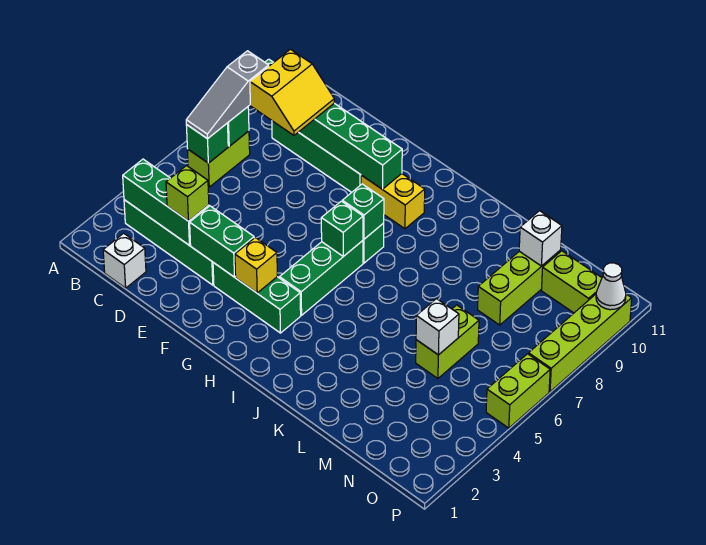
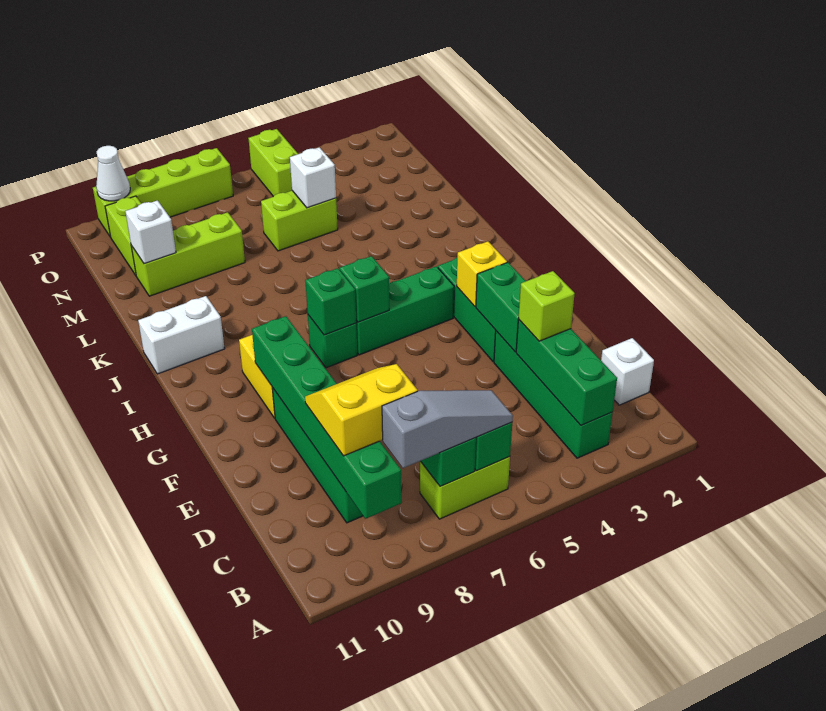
none -> white 1x2 brick [138,296,225,374]
lime 1x2 brick [486,354,550,428] -> lime 1x2 brick turned to [248,129,298,196]

